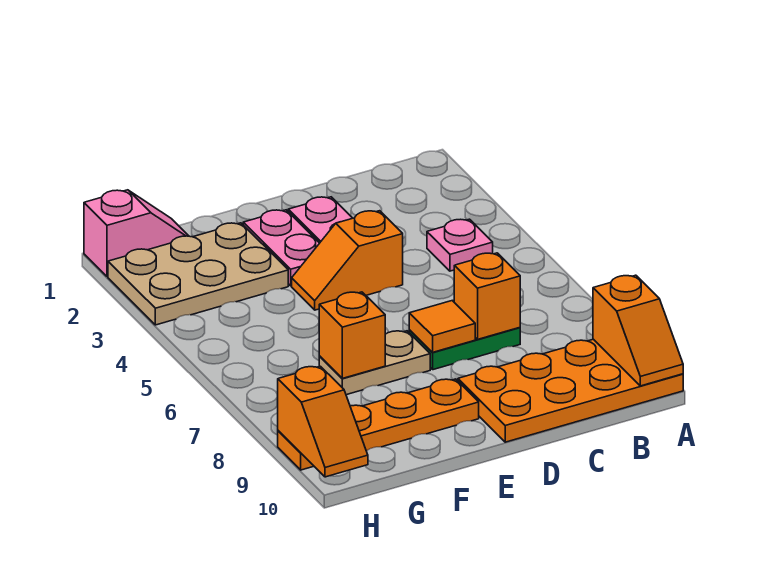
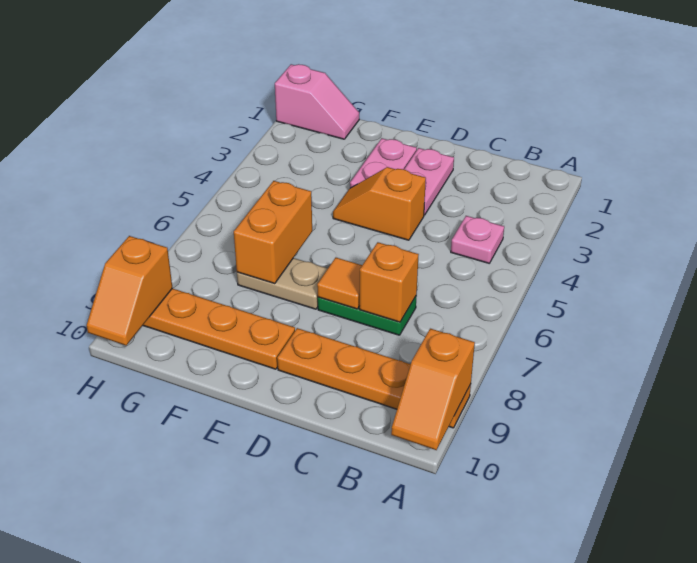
orange 2x4 plate [458,339,683,442] -> orange 1x4 plate [277,328,471,428]
tan 2x3 plate [108,223,288,325] -> none
orange 1x1 brick [319,292,385,378] -> orange 1x2 brick [234,181,312,284]

